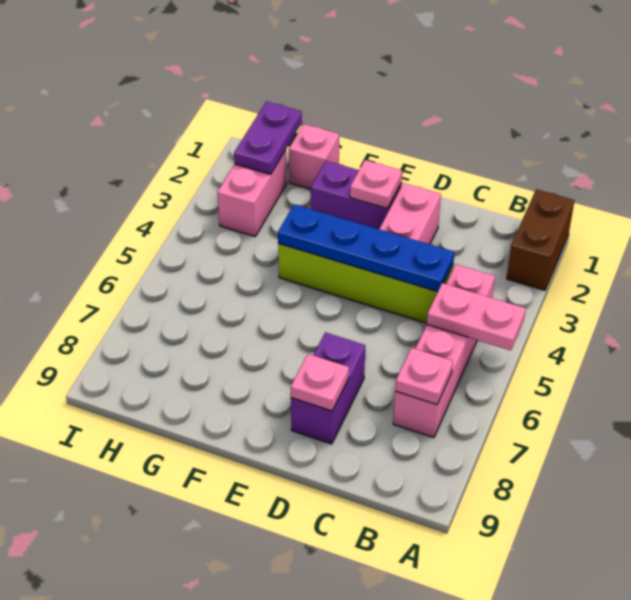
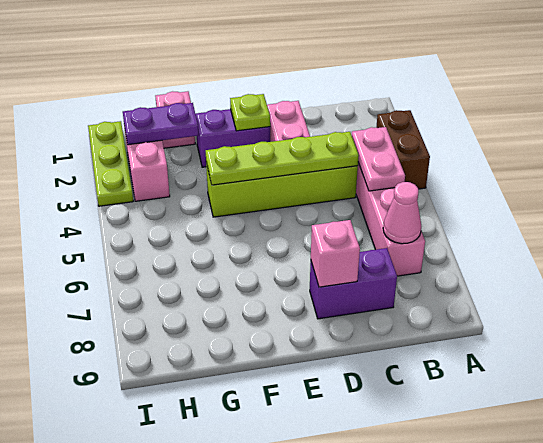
brown 1x2 brick [507,189,575,290] -> brown 1x2 brick moved to [376,110,430,189]
pink 1x2 plate [427,283,526,350] -> pink 1x2 plate turned to [352,127,405,191]
pink 1x1 plate [395,348,453,405] -> pink 1x1 cone [383,182,421,244]
blue 1x4 plate [278,204,454,292] -> lime 1x4 plate [206,132,359,185]
purple 1x2 brick [291,332,365,444] -> purple 1x2 brick turned to [310,248,397,319]
pink 1x1 plate [291,354,349,411] -> pink 1x1 brick [311,220,360,287]
pink 1x1 plate [350,160,402,208] -> lime 1x1 plate [230,94,270,131]
purple 1x2 plate [234,101,302,174] -> purple 1x2 plate turned to [123,103,198,145]
none -> lime 1x3 plate [88,121,133,206]

